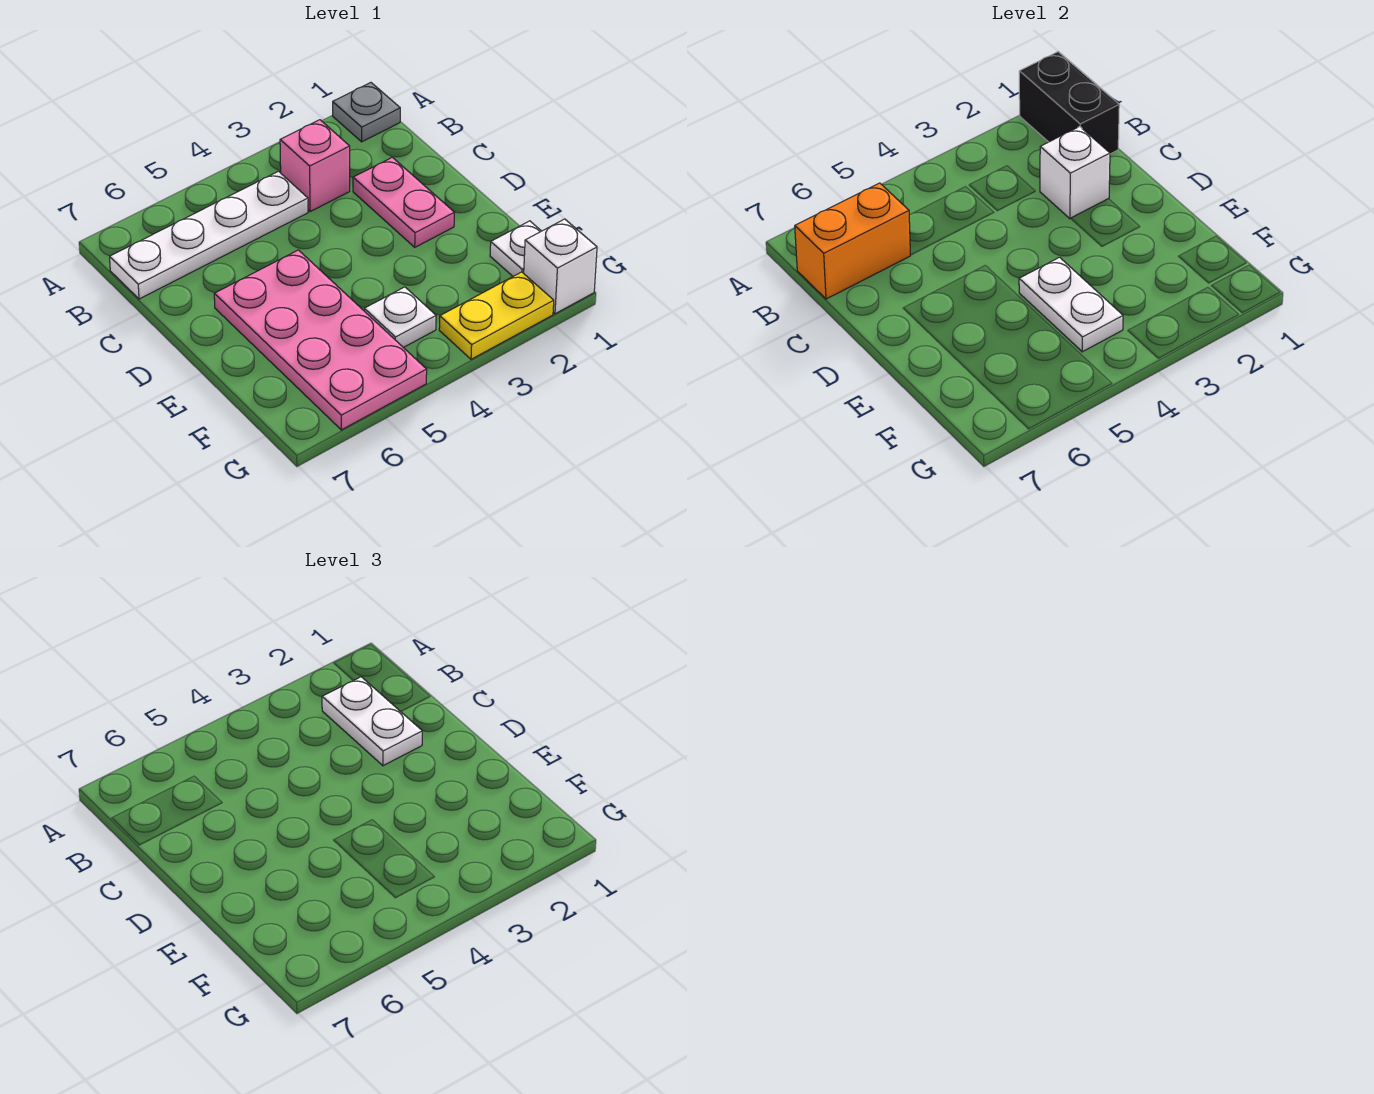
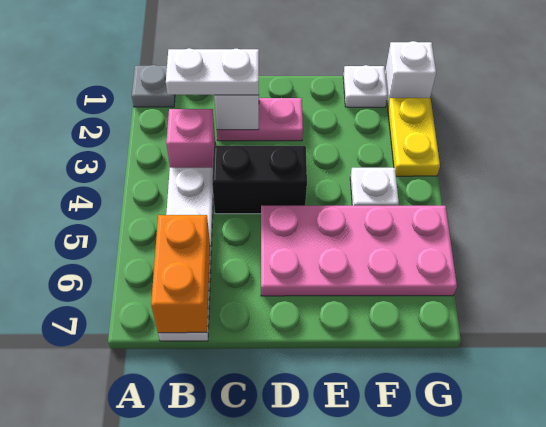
black 1x2 brick [1019,52,1119,154] -> black 1x2 brick moved to [212,146,307,214]
white 1x2 plate [1019,257,1123,352] -> none

